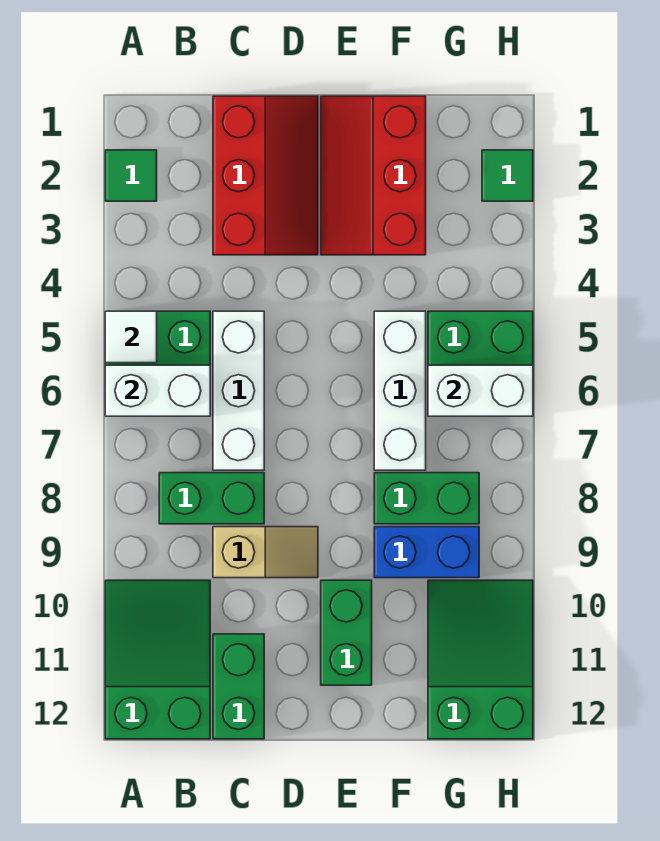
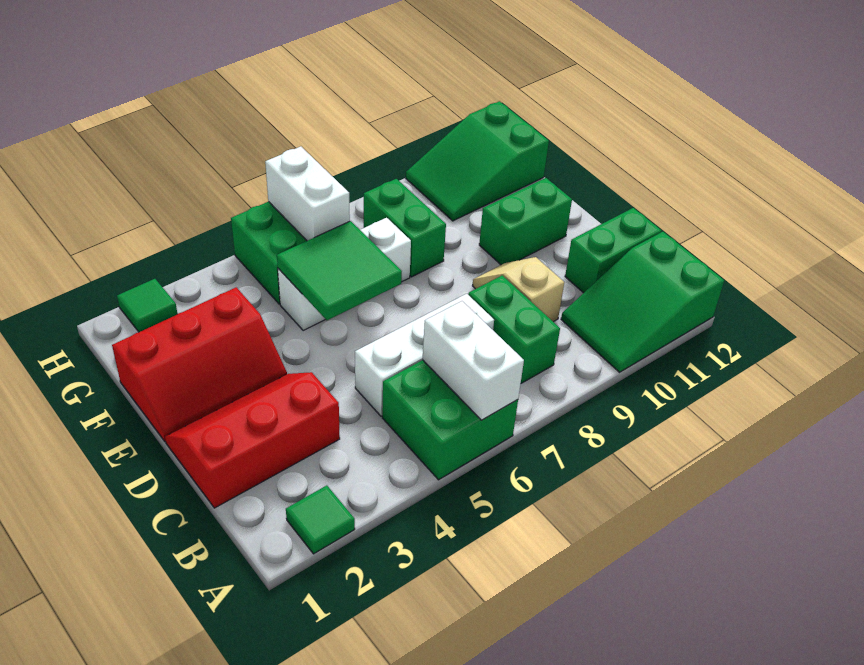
white 1x1 tile [105,311,157,363] -> none
none -> green 2x2 tile [277,221,402,320]
blue 1x2 brick [374,527,479,578] -> none

